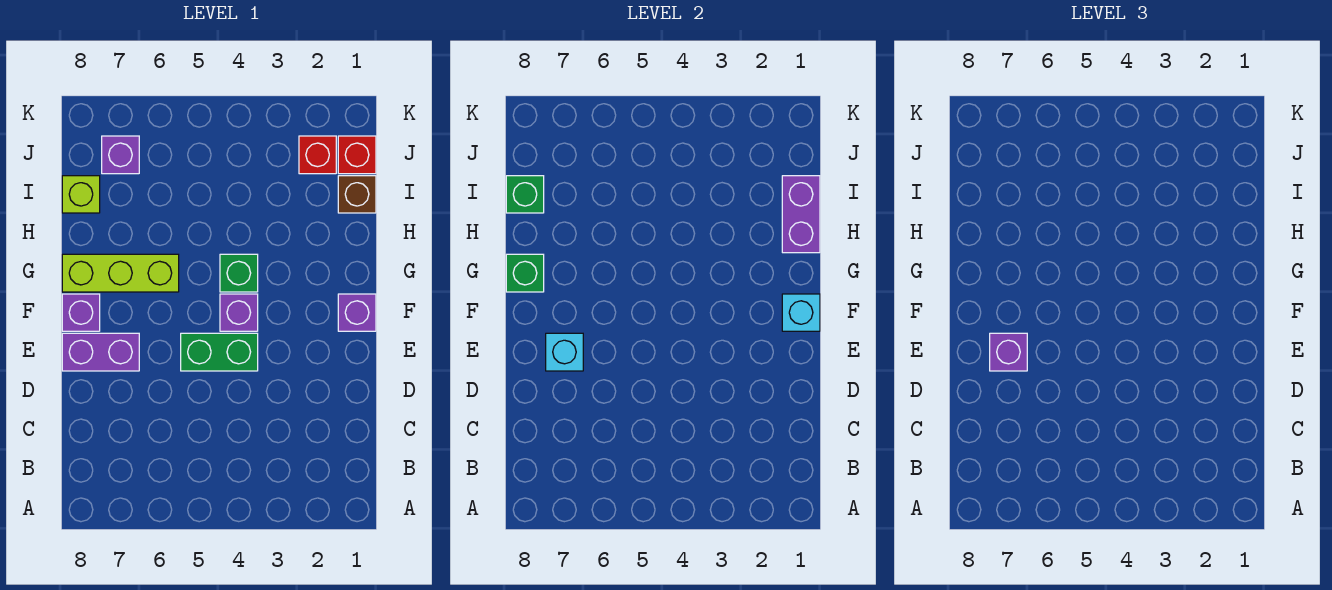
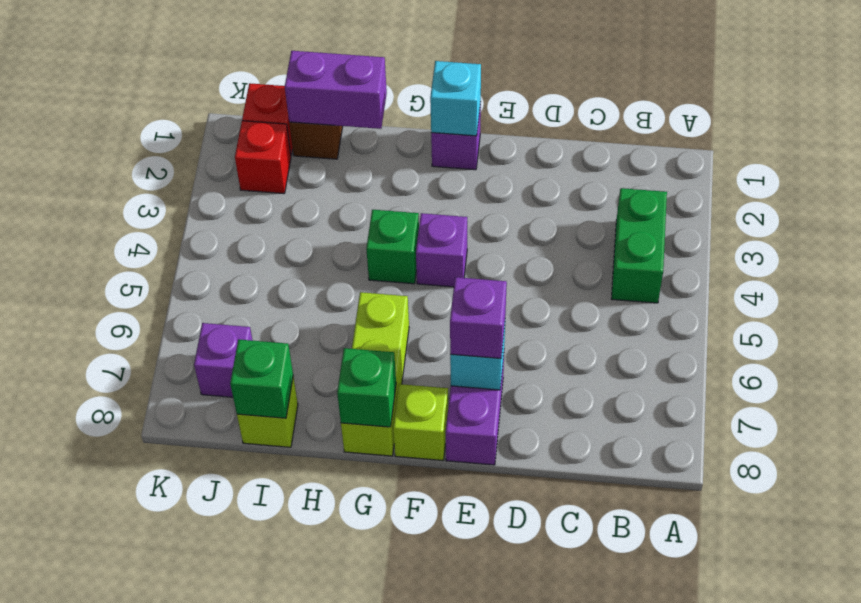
green 1x2 brick [181,333,258,371] -> green 1x2 brick moved to [611,188,667,303]
purple 1x1 brick [62,294,100,331] -> lime 1x1 brick [393,384,448,460]

